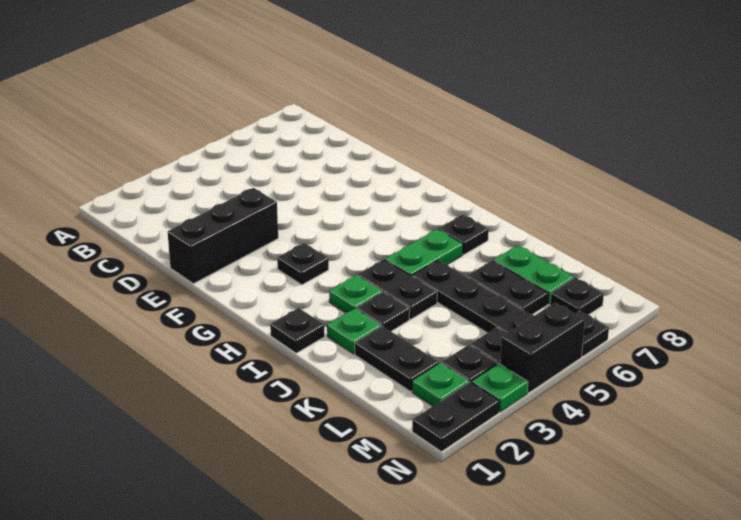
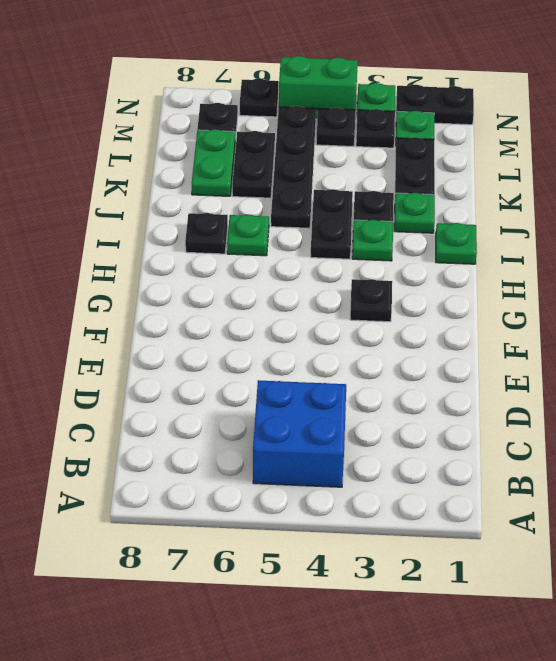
none -> blue 2x2 brick [253,380,346,487]
black 1x3 brick [168,188,278,284] -> none
black 1x1 plate [270,308,325,353] -> green 1x1 plate [436,223,477,264]
green 1x2 plate [385,229,463,276] -> green 1x1 plate [227,215,269,256]
black 1x2 brick [500,302,585,393] -> green 1x2 brick [279,56,358,119]

